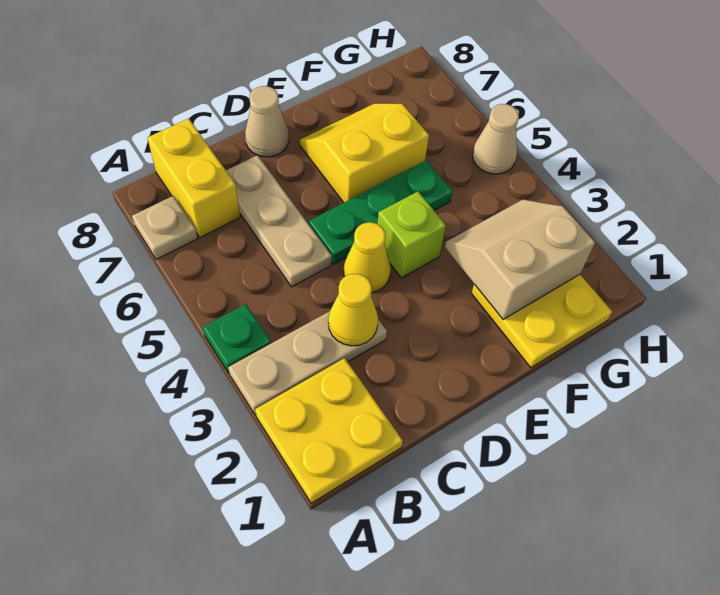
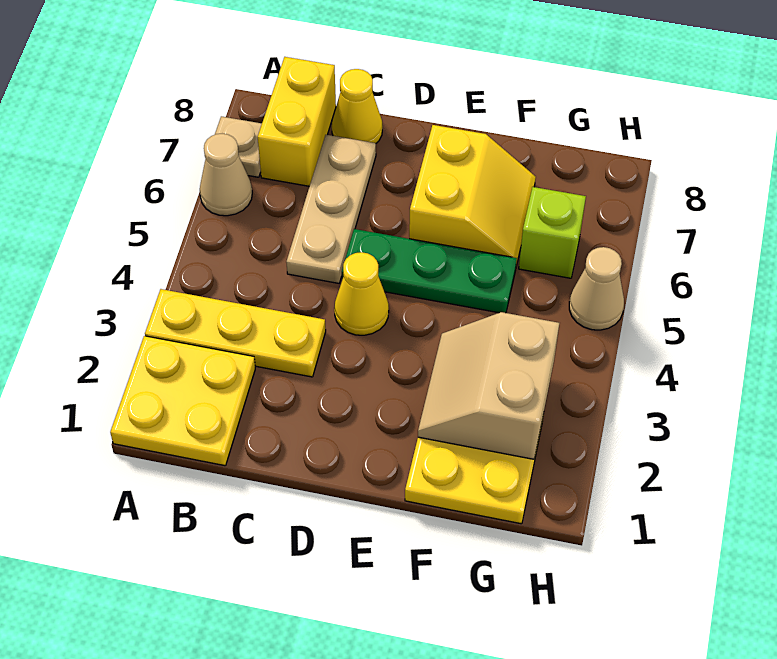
tan 1x3 plate [228,311,387,415] -> yellow 1x3 plate [145,289,326,377]
green 1x1 plate [203,304,271,373] -> none
yellow 1x1 cone [328,274,378,346] -> yellow 1x1 cone moved to [332,69,382,143]
tan 1x1 cone [245,86,289,157] -> tan 1x1 cone moved to [200,134,252,216]
lime 1x1 brick [377,192,446,278] -> lime 1x1 brick moved to [519,187,586,278]
yellow 2x2 slope [300,103,429,203] -> yellow 2x2 slope turned to [409,125,536,266]
tan 2x2 slope [445,199,595,319] -> tan 2x2 slope turned to [418,312,559,459]

